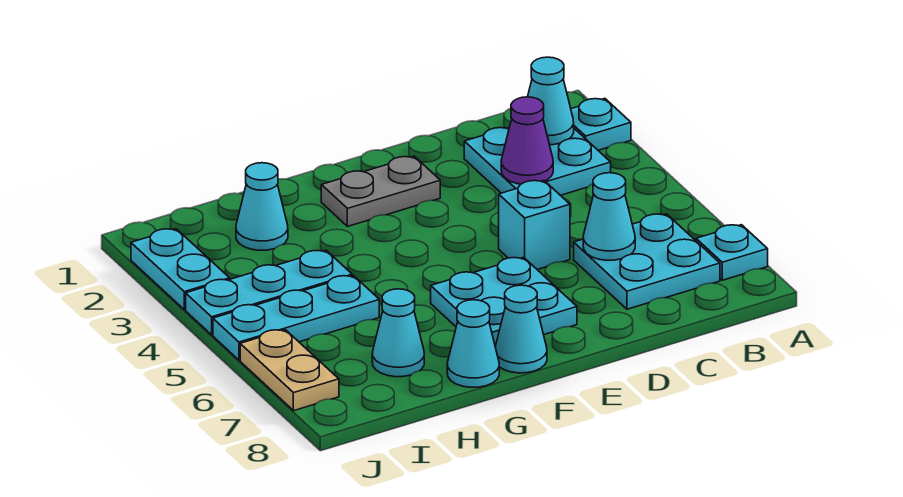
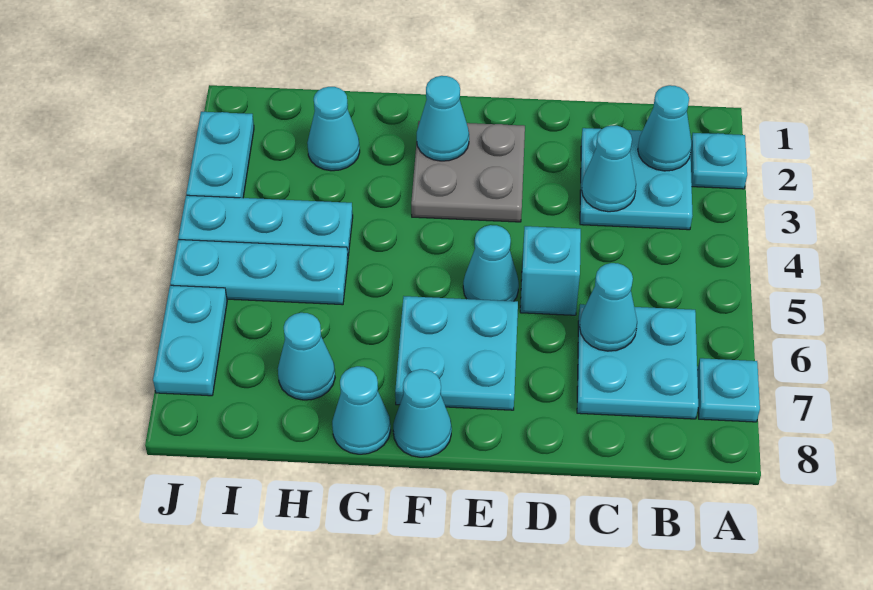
purple 1x1 cone [501,97,553,184] -> cyan 1x1 cone [582,125,636,212]
grey 1x2 plate [321,156,440,226] -> grey 2x2 plate [411,121,525,222]
none -> cyan 1x1 cone [463,225,519,301]
none -> cyan 1x1 cone [417,76,469,161]
tan 1x2 plate [240,330,339,411] -> cyan 1x2 plate [153,285,227,396]

